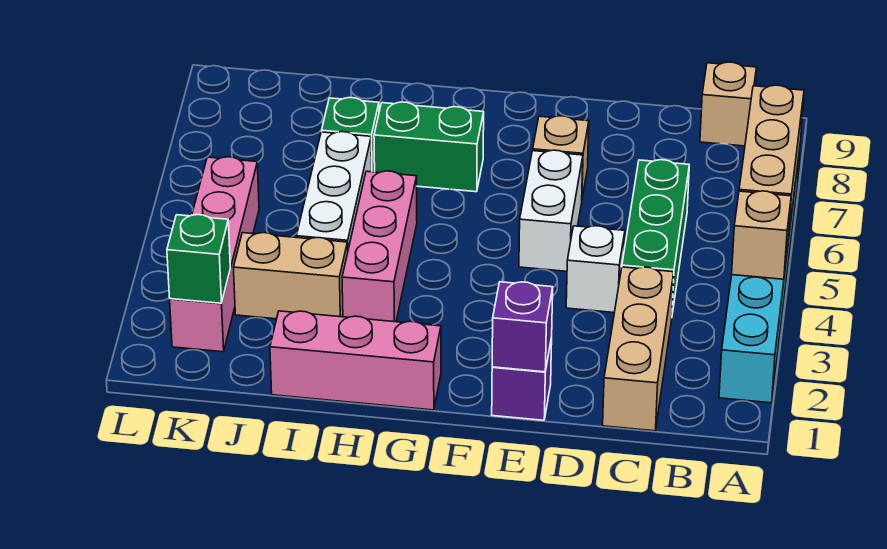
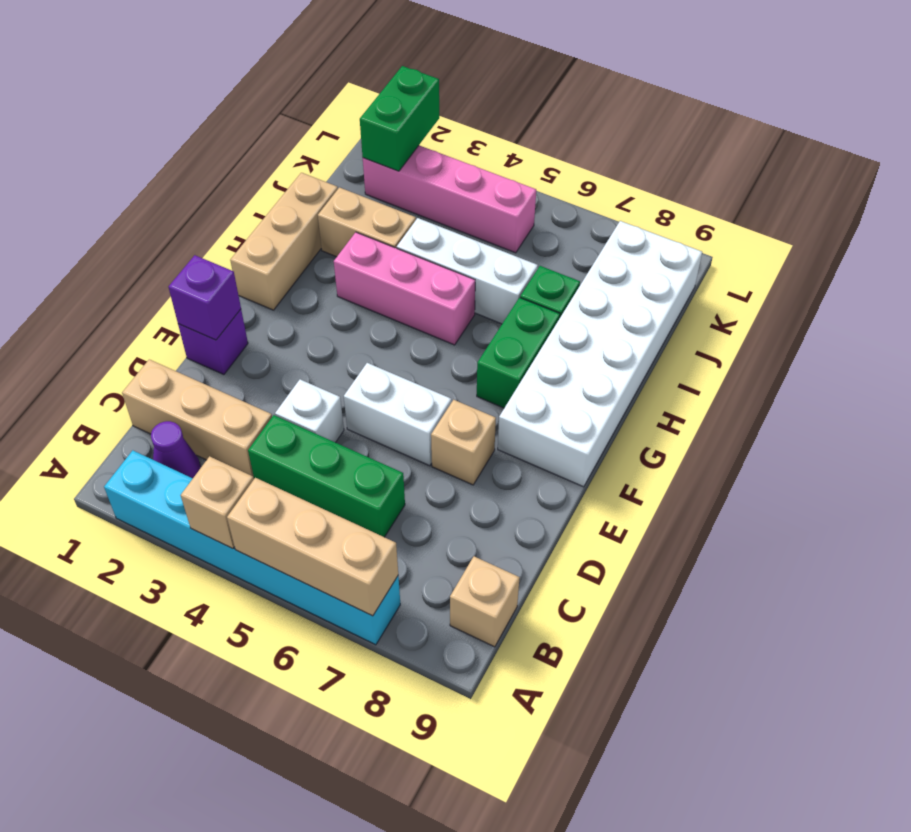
none -> purple 1x1 cone [151,421,201,478]
none -> white 2x6 brick [498,221,702,487]
pink 1x3 brick [270,311,441,410] -> tan 1x3 brick [230,173,338,310]
tan 1x2 brick [234,233,348,319] -> tan 1x2 brick turned to [318,187,416,257]
green 1x1 brick [167,215,230,303] -> green 1x2 brick [360,66,439,171]

